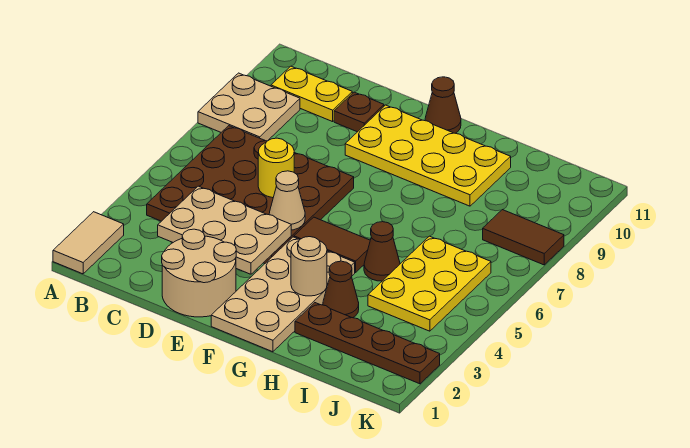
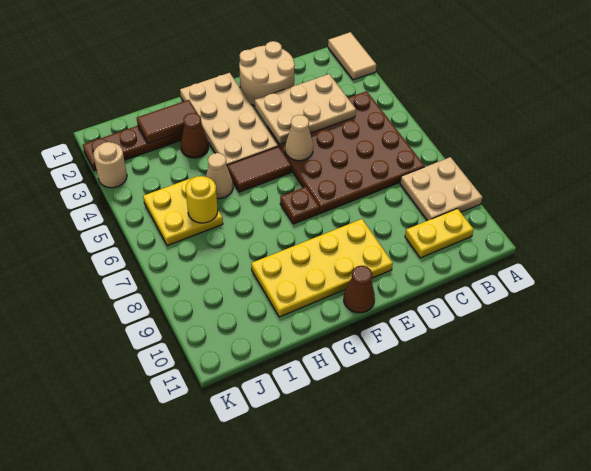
yellow 1x1 round brick [258,138,294,198] -> yellow 1x1 round brick moved to [186,176,218,223]
brown 1x1 plate [334,92,384,132] -> brown 1x1 plate moved to [280,187,320,224]
tan 1x1 round brick [291,237,327,296] -> tan 1x1 round brick moved to [93,142,127,188]
brown 1x1 cone [364,222,400,281] -> tan 1x1 cone [206,153,233,199]
yellow 2x3 plate [368,236,491,331] -> yellow 2x2 plate [143,176,223,246]
brown 1x2 tile [483,210,564,265] -> brown 1x2 tile moved to [137,100,198,144]

